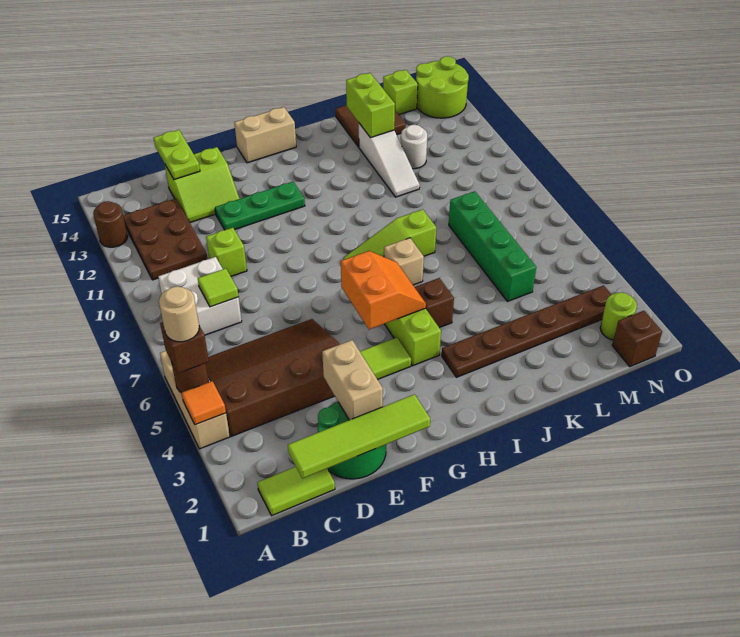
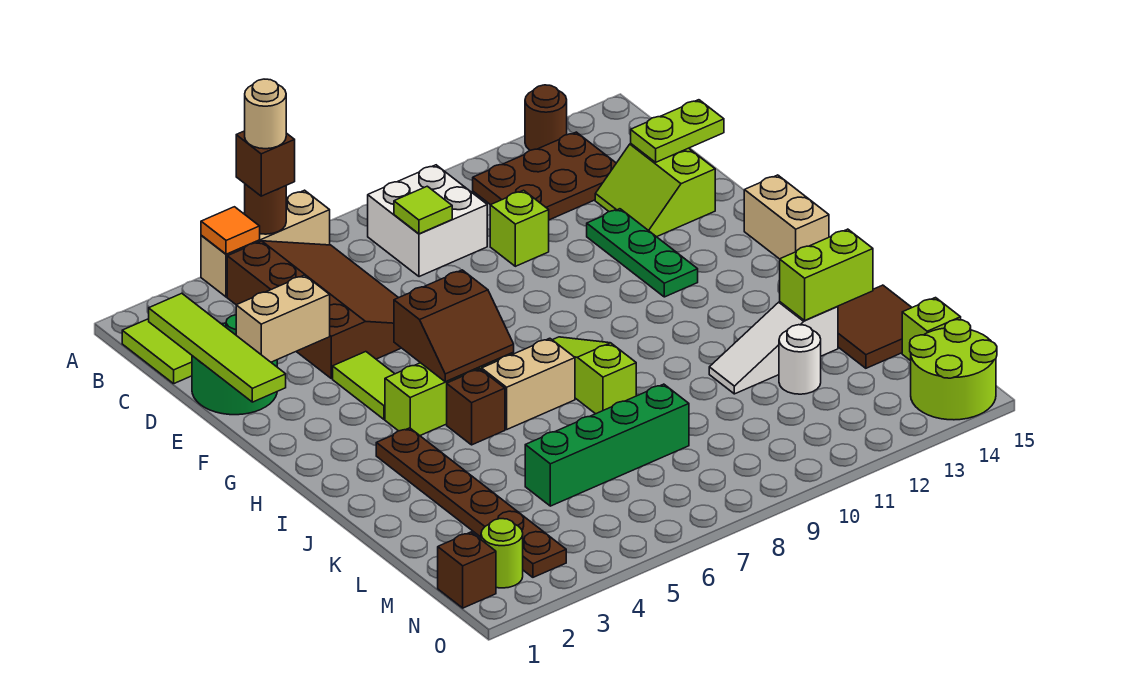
orange 2x2 slope [341,251,426,330] -> brown 2x2 slope [394,270,514,382]
tan 1x1 brick [384,238,424,285] -> tan 1x2 brick [482,338,575,429]

